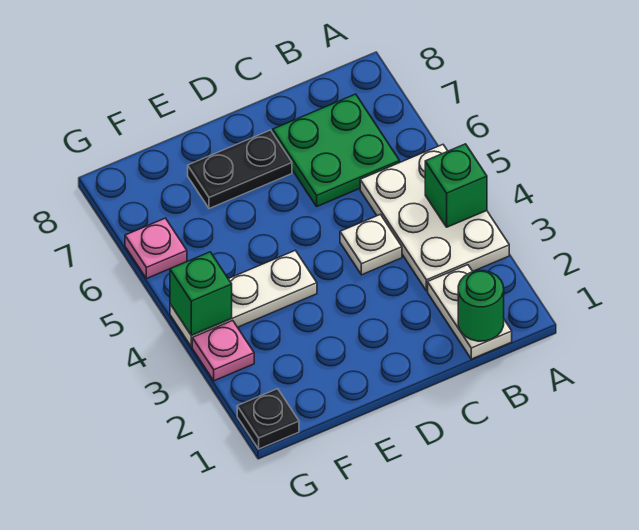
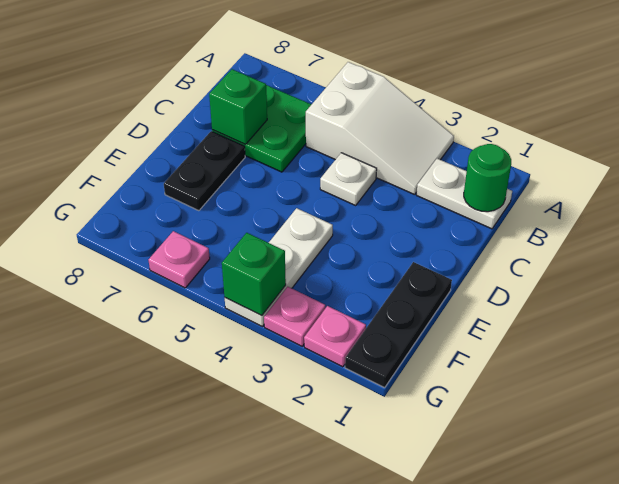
white 2x3 plate [360,145,509,291] -> white 2x3 slope [306,62,454,195]
green 1x1 brick [425,144,487,227] -> green 1x1 brick moved to [209,69,267,144]
black 1x1 plate [237,389,299,449] -> black 1x3 plate [345,262,452,388]
none -> pink 1x1 plate [304,306,366,367]

